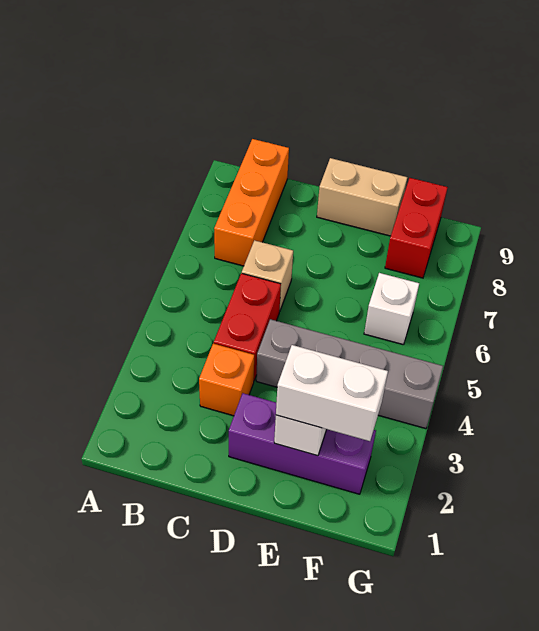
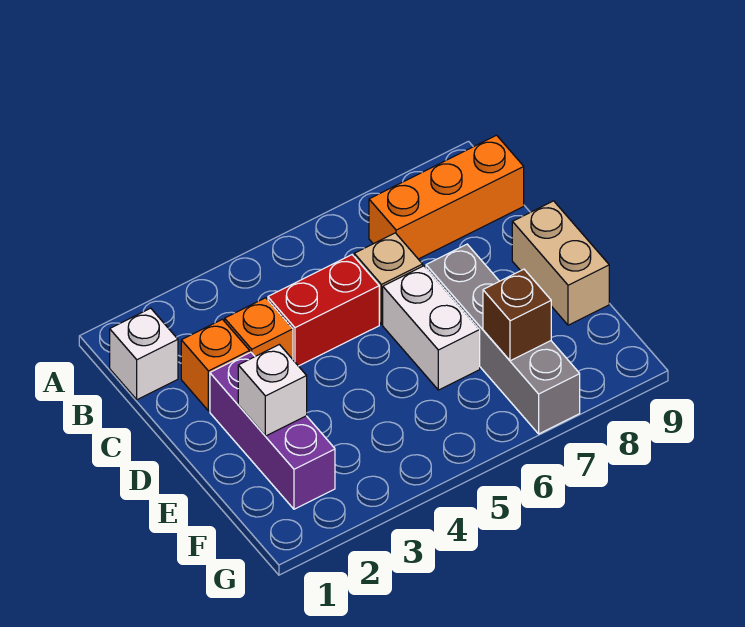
none -> orange 1x1 brick [181,319,250,411]
grey 1x4 brick [256,319,443,429] -> grey 1x4 brick moved to [426,244,580,434]
white 1x2 brick [276,345,388,441] -> white 1x2 brick moved to [383,266,480,390]
white 1x1 brick [364,273,419,345] -> white 1x1 brick moved to [110,308,178,400]
none -> brown 1x1 brick [483,269,551,361]
red 1x2 brick [385,178,448,278] -> none

